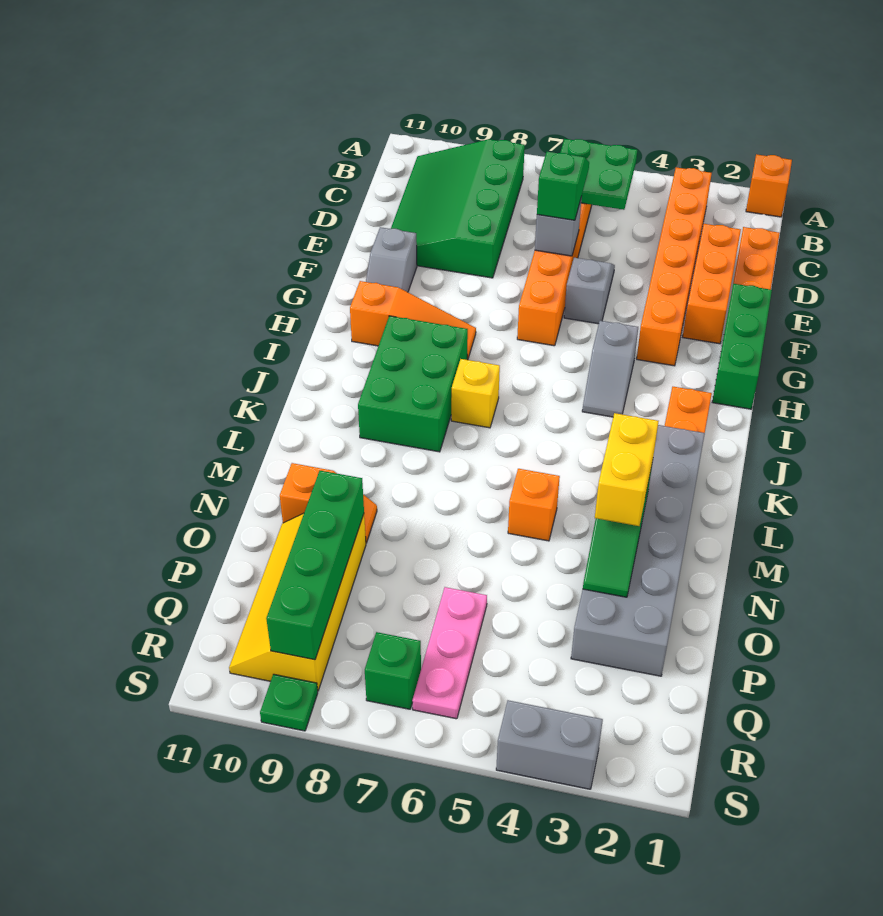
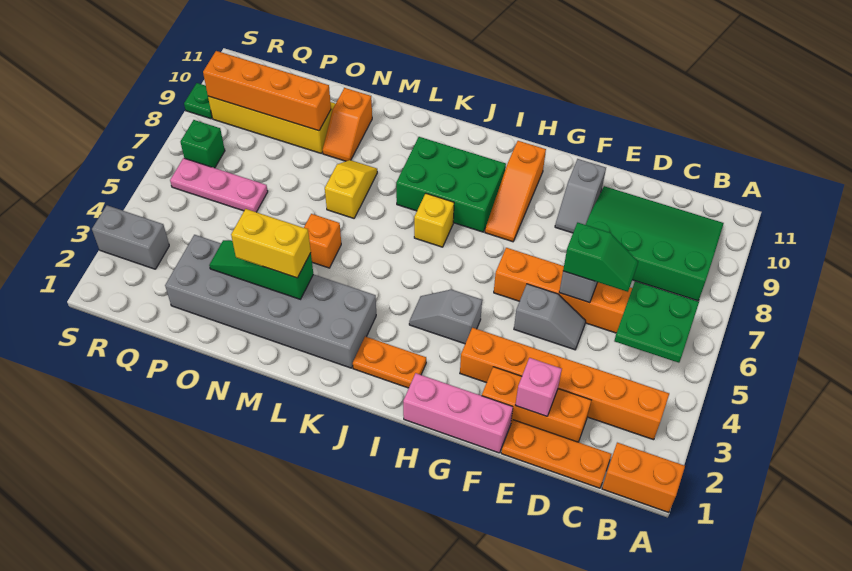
orange 1x1 brick [746,154,792,217] -> orange 1x2 brick [602,443,685,513]
none -> pink 1x1 brick [515,358,562,416]
green 1x3 brick [712,284,772,409] -> pink 1x3 brick [403,373,513,453]
grey 1x2 slope [366,227,417,292] -> grey 1x2 slope turned to [555,159,606,233]
none -> yellow 1x2 slope [325,160,377,218]
green 1x4 brick [266,471,364,660] -> orange 1x4 brick [203,51,331,131]
grey 1x2 brick [496,700,603,789] -> grey 1x2 brick turned to [92,205,169,269]

